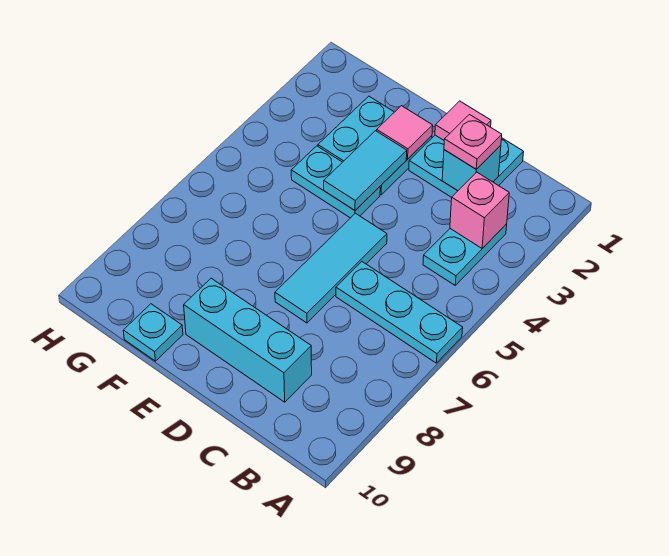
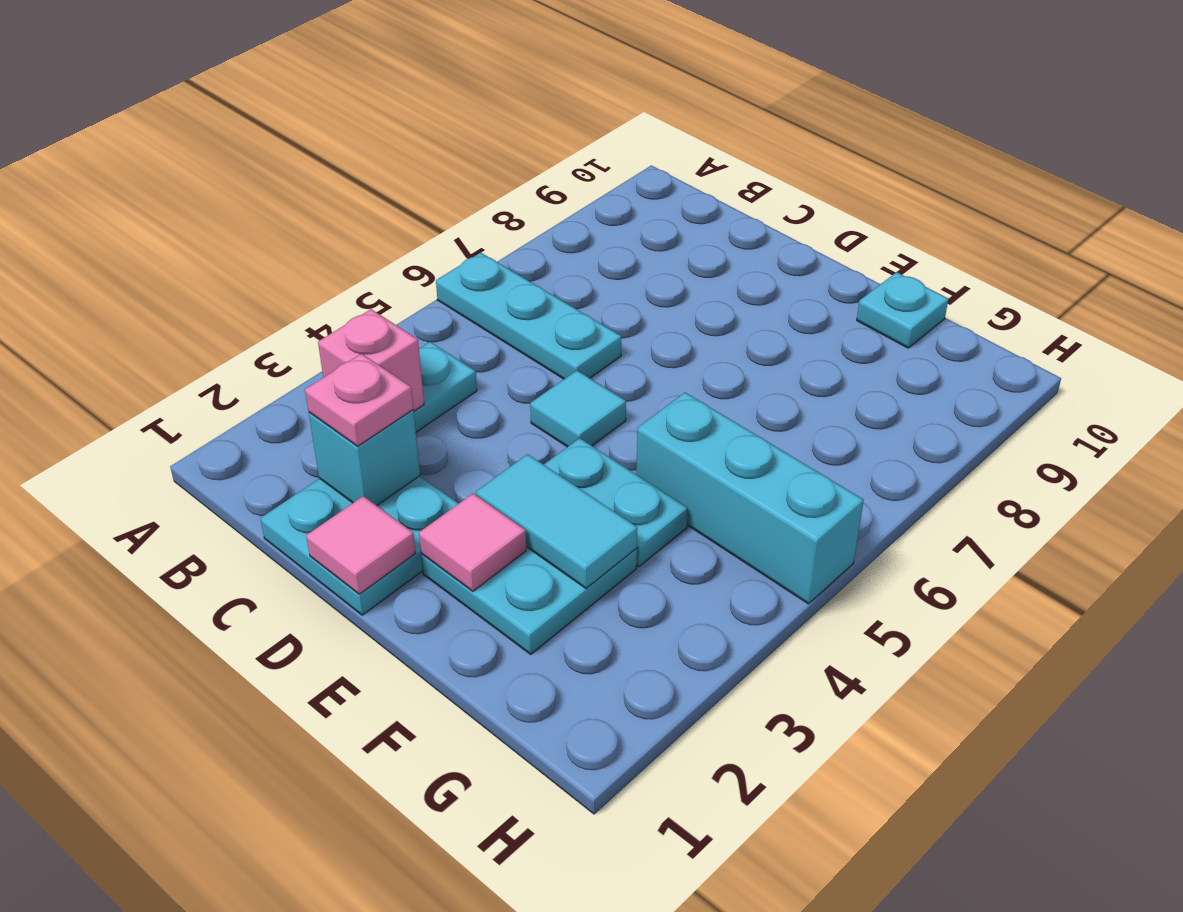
cyan 1x3 brick [184,278,312,402] -> cyan 1x3 brick moved to [636,392,864,604]
cyan 1x3 tile [275,213,387,323] -> cyan 1x1 tile [530,371,626,447]
cyan 1x2 tile [324,131,407,210] -> cyan 1x2 tile turned to [476,454,638,588]

